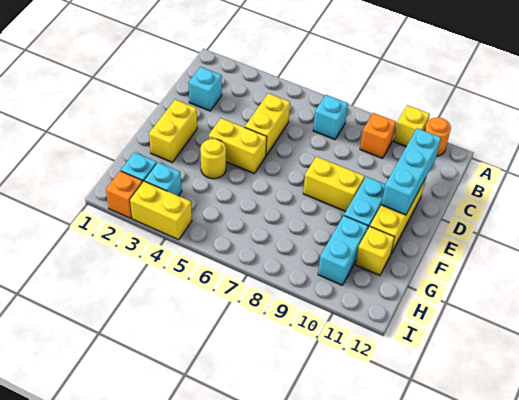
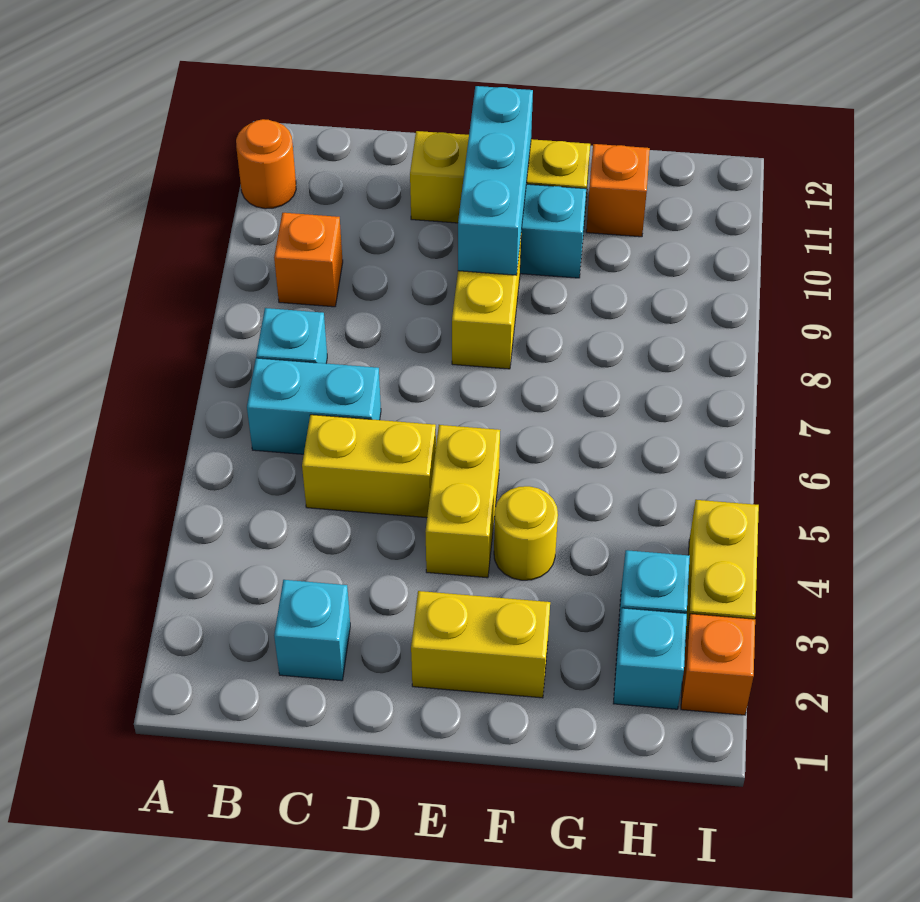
yellow 1x1 brick [394,105,430,147] -> none
cyan 1x3 brick [381,128,441,215] -> cyan 1x3 brick turned to [458,86,533,275]
cyan 1x2 brick [318,216,368,285] -> cyan 1x2 brick moved to [247,358,381,454]
yellow 1x1 brick [355,227,395,275] -> orange 1x1 brick [586,144,650,237]

